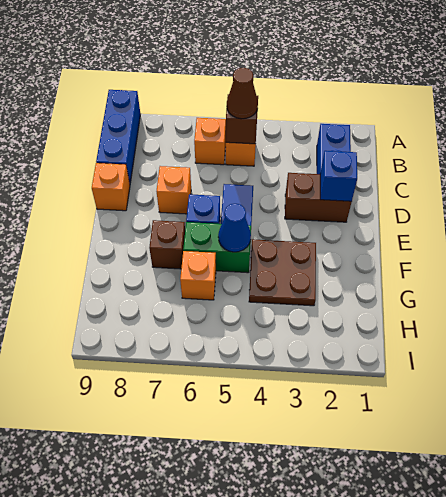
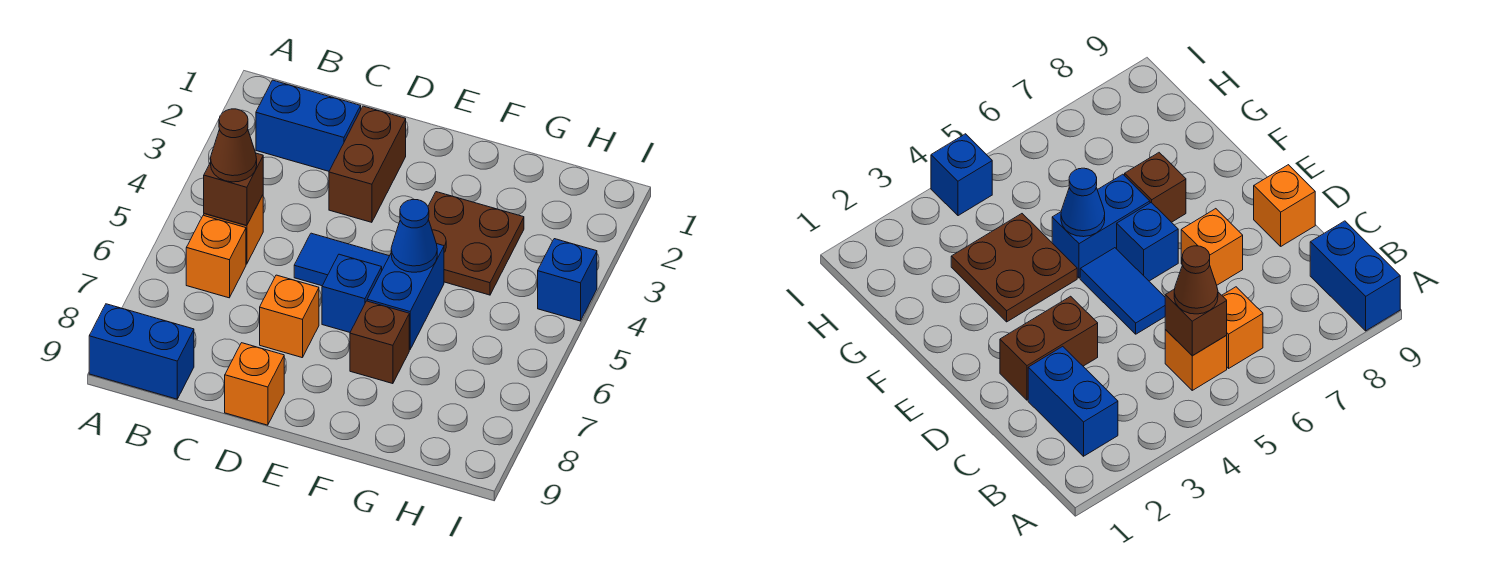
blue 1x3 brick [96,90,140,183] -> blue 1x2 brick [89,304,194,399]
blue 1x1 brick [320,151,357,201] -> blue 1x1 brick moved to [538,239,597,321]
green 1x2 brick [183,222,251,273] -> blue 1x2 brick [367,244,444,350]
orange 1x1 brick [180,251,216,300] -> none

